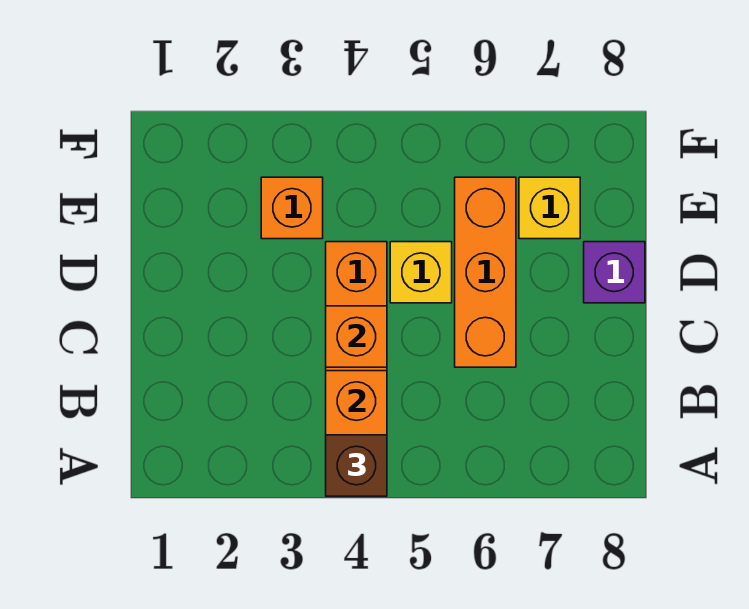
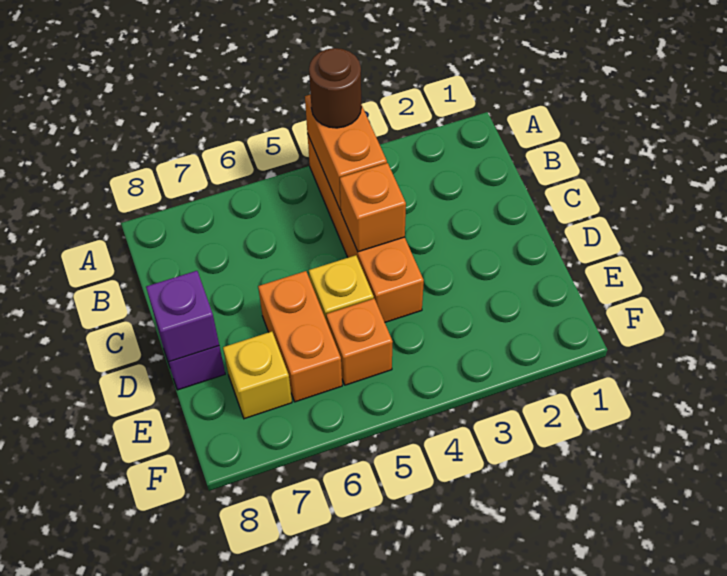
brown 1x1 brick [326,435,387,496] -> brown 1x1 round brick [309,48,361,128]
orange 1x3 brick [455,177,516,367] -> orange 1x2 brick [258,271,342,402]
none -> purple 1x1 brick [146,271,219,362]
orange 1x1 brick [261,177,323,239] -> orange 1x1 brick moved to [326,299,393,385]

